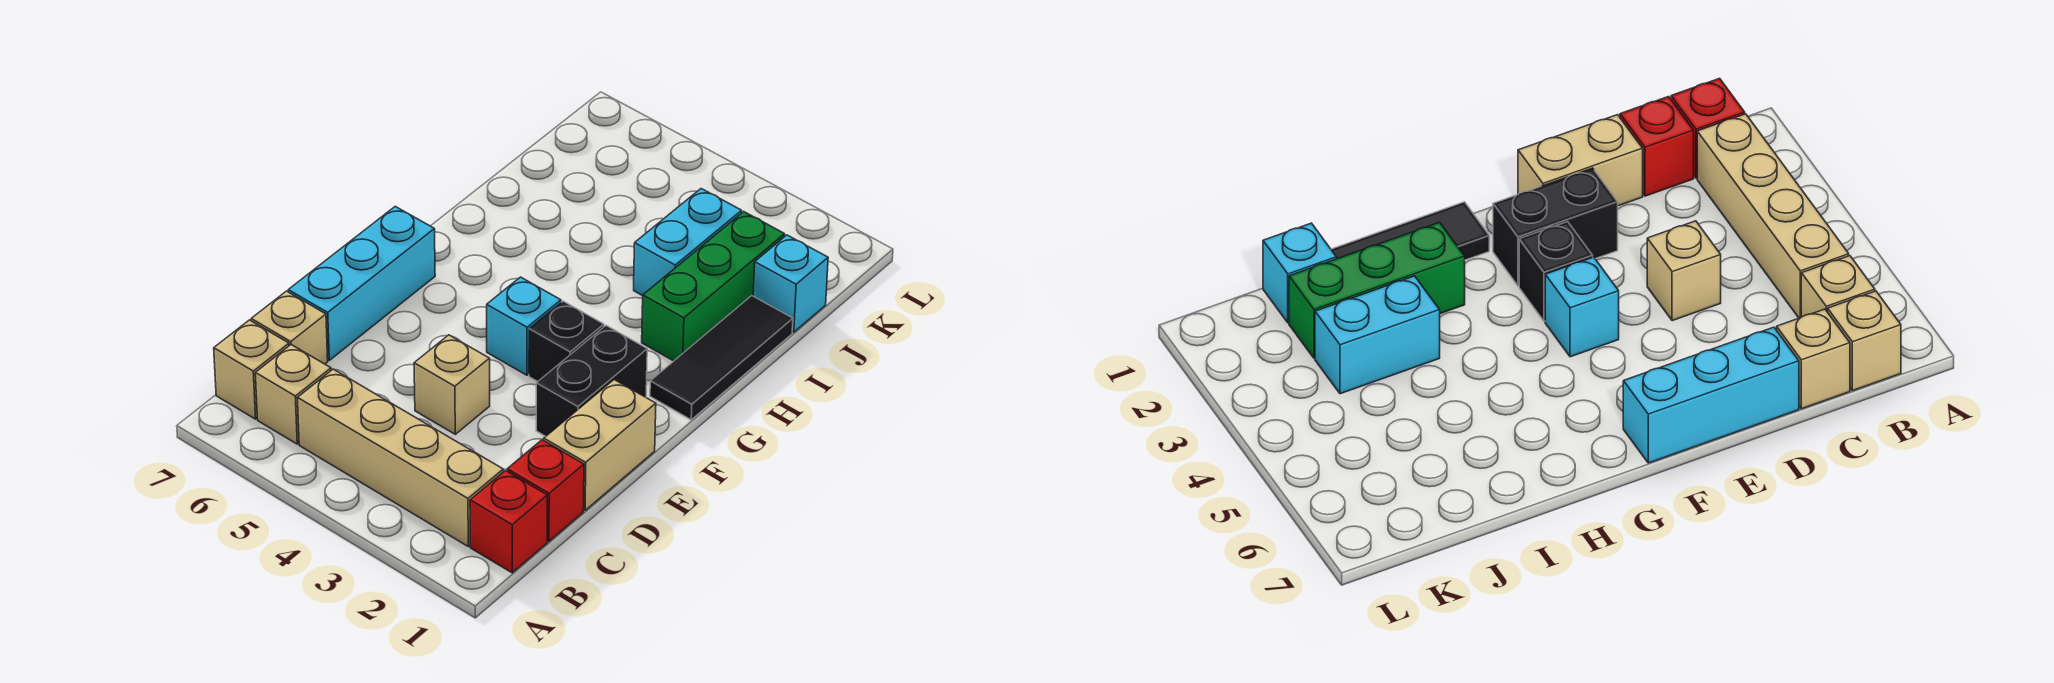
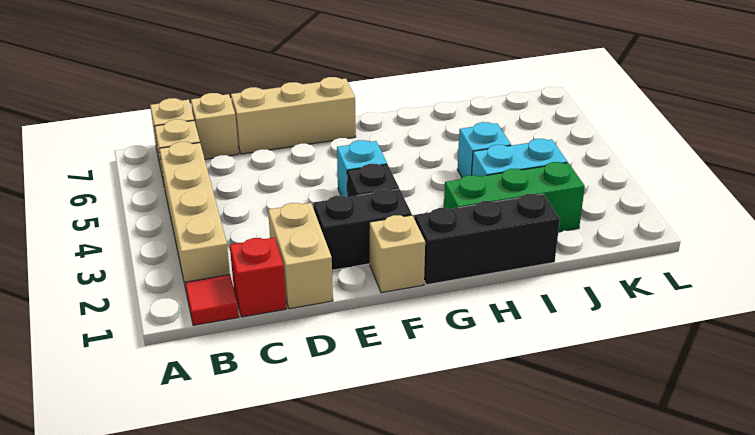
red 1x1 brick [470,471,547,573] -> red 1x1 tile [185,275,239,325]
tan 1x2 brick [544,380,656,510] -> tan 1x2 brick turned to [268,203,333,309]
tan 1x1 brick [414,335,490,434] -> tan 1x1 brick moved to [369,215,425,293]
cyan 1x3 brick [288,206,435,360] -> tan 1x3 brick [231,77,356,154]
black 1x3 tile [650,296,793,420] -> black 1x3 brick [414,194,560,285]
cyan 1x1 brick [753,235,828,332] -> cyan 1x1 brick moved to [457,122,511,177]

